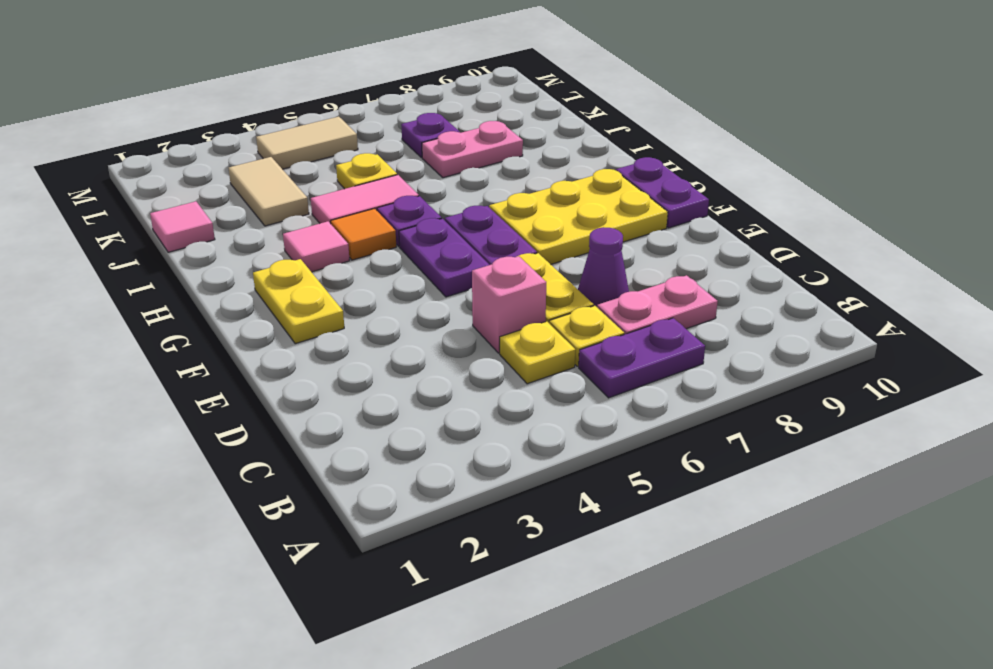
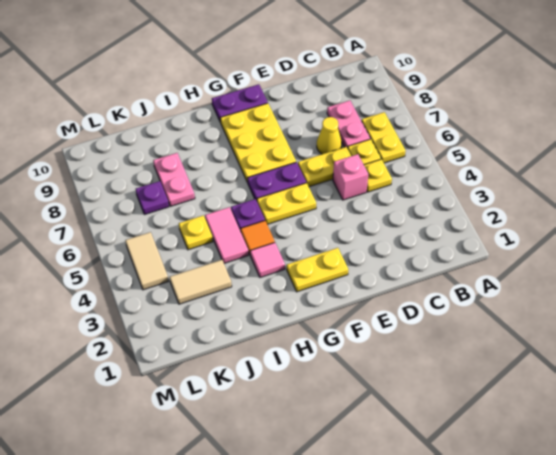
purple 1x2 plate [579,318,705,398] -> yellow 1x2 plate [362,112,406,163]
purple 1x1 cone [578,227,629,307] -> yellow 1x1 cone [317,117,342,154]
purple 1x2 plate [399,218,489,297] -> yellow 1x2 plate [257,183,316,224]
pink 1x1 tile [150,201,215,252] -> none

